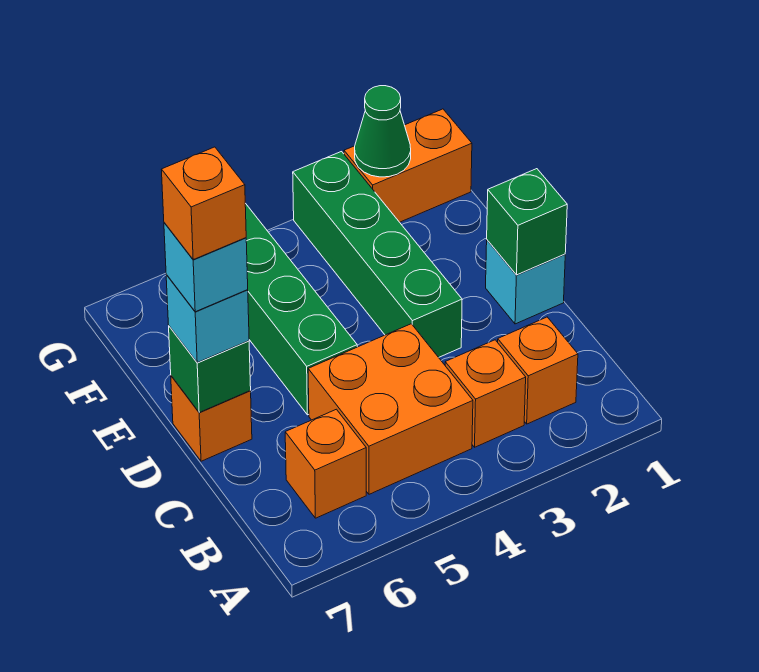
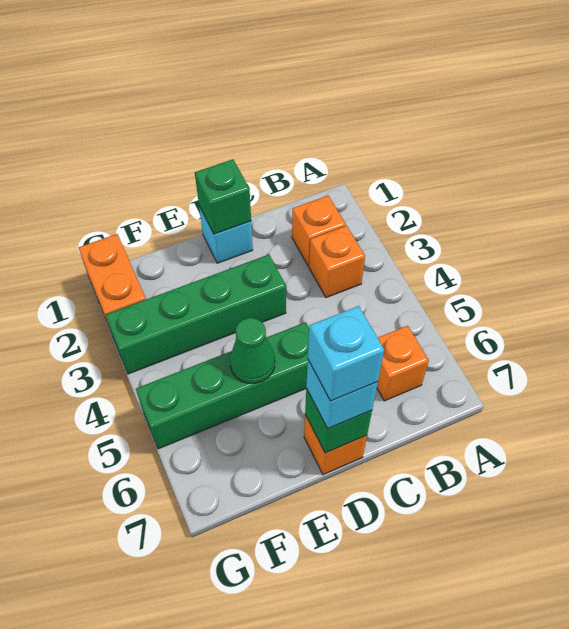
orange 2x2 brick [308,324,473,494] -> none
orange 1x1 brick [161,147,246,260] -> none
green 1x1 cone [355,86,411,177] -> green 1x1 cone moved to [230,318,275,383]

